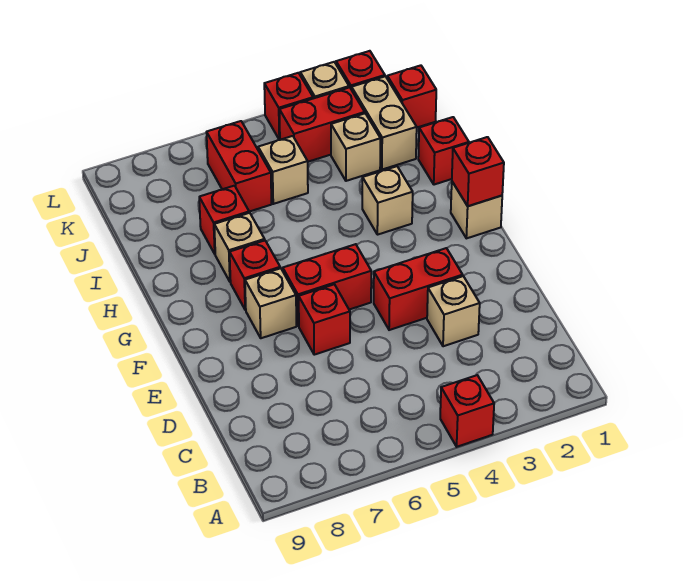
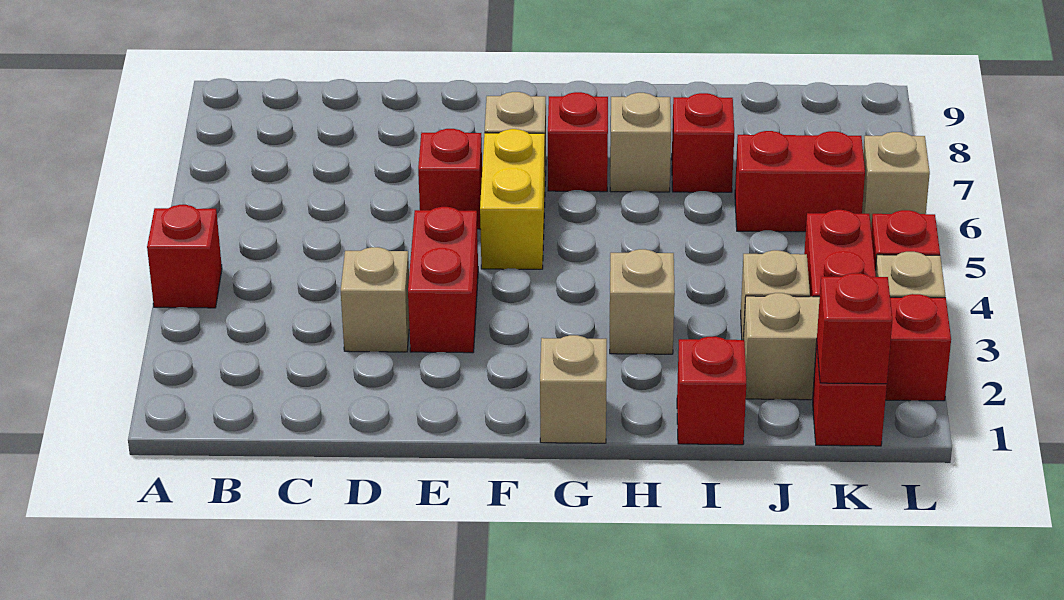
red 1x2 brick [283,244,371,326] -> yellow 1x2 brick [480,129,545,269]
red 1x1 brick [452,137,504,206] -> red 1x1 brick moved to [817,273,892,384]
tan 1x1 brick [258,136,308,204] -> tan 1x1 brick moved to [862,132,930,227]

